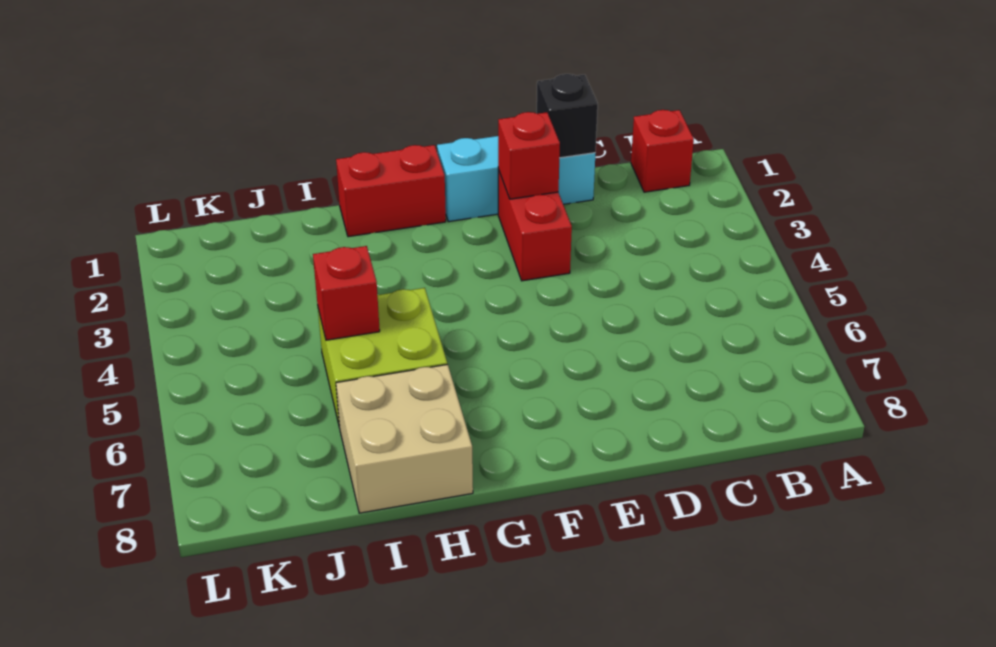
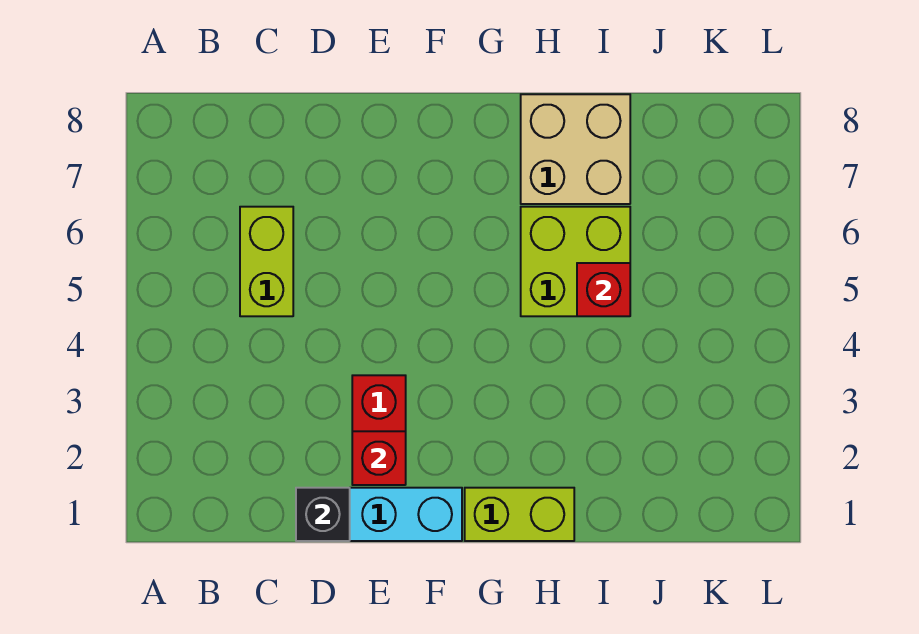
red 1x1 brick [631,110,694,192] -> none
none -> lime 1x2 brick [240,207,293,316]
red 1x2 brick [336,145,446,237] -> lime 1x2 brick [465,488,574,541]

